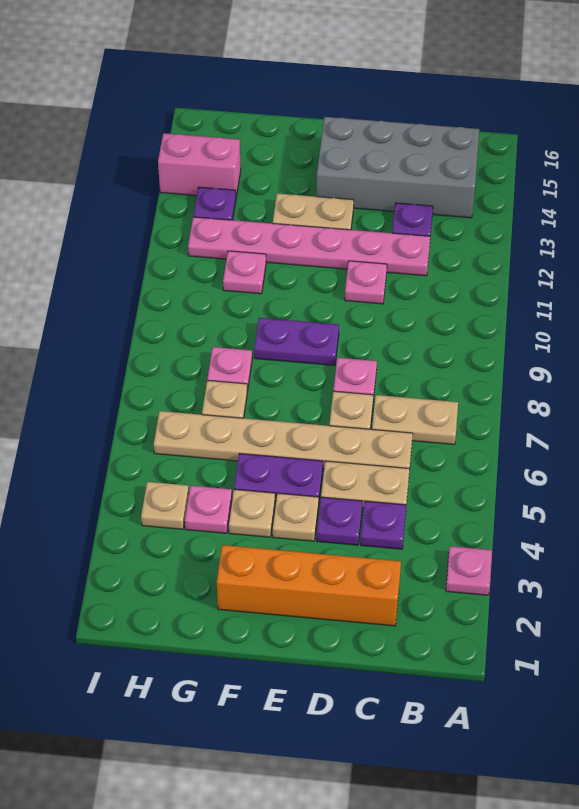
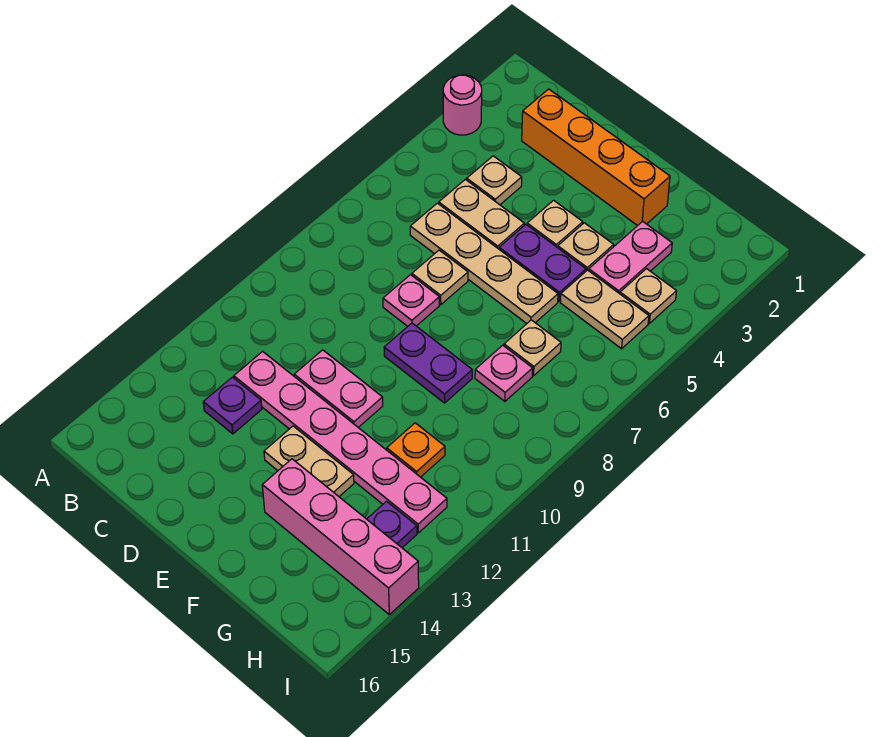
pink 1x1 plate [446,546,492,595] -> pink 1x1 round brick [443,75,482,135]
tan 1x2 plate [372,395,458,445] -> tan 1x2 plate moved to [560,270,649,349]
grey 2x4 brick [316,117,479,218] -> none
purple 1x1 plate [361,501,406,549] -> tan 1x1 plate [467,156,522,205]
tan 1x6 plate [154,411,413,469] -> tan 1x4 plate [410,203,558,324]
purple 1x1 plate [317,497,362,545] -> none
pink 1x1 plate [345,261,387,304] -> pink 1x2 plate [294,350,383,427]
pink 1x1 plate [185,486,232,533] -> pink 1x2 plate [589,221,672,294]
pink 1x1 plate [223,251,266,294] -> orange 1x1 plate [387,423,445,477]
pink 1x2 brick [158,133,241,197] -> pink 1x4 brick [262,459,419,615]

